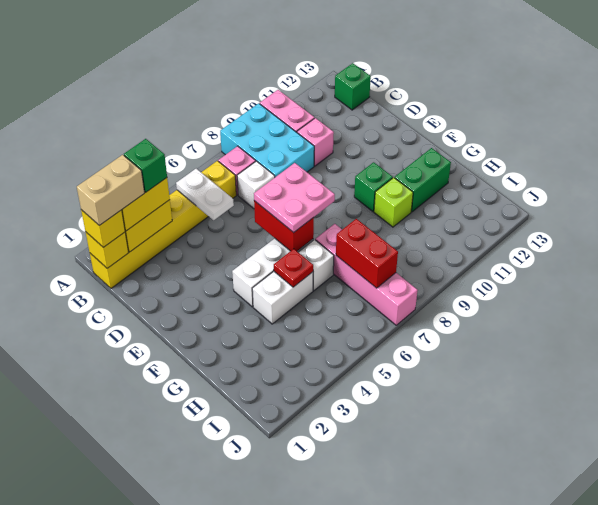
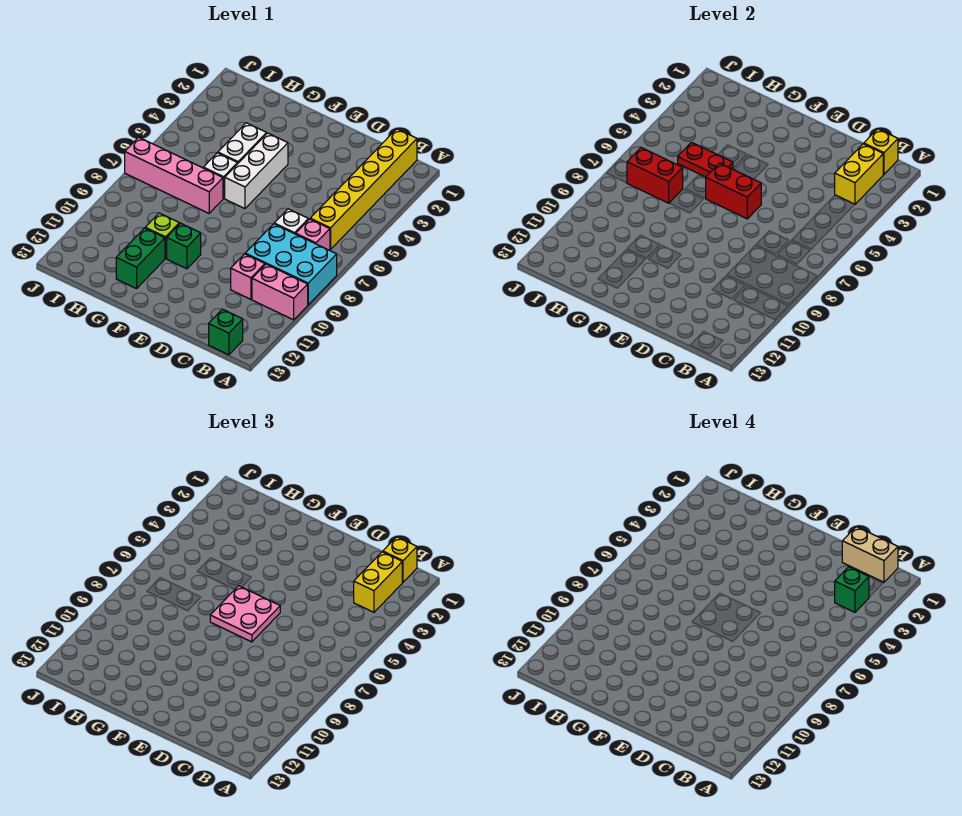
tan 1x2 brick [77,155,145,225] -> tan 1x2 brick turned to [842,527,898,582]
white 1x2 plate [176,169,234,220] -> none
red 1x1 plate [274,249,313,287] -> red 1x2 plate [678,142,733,177]

